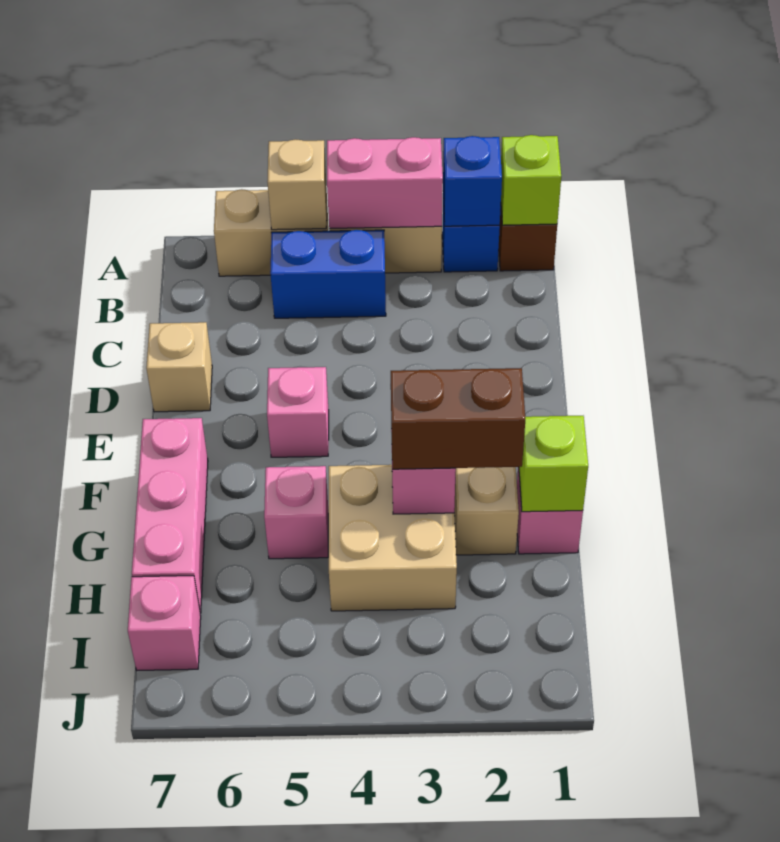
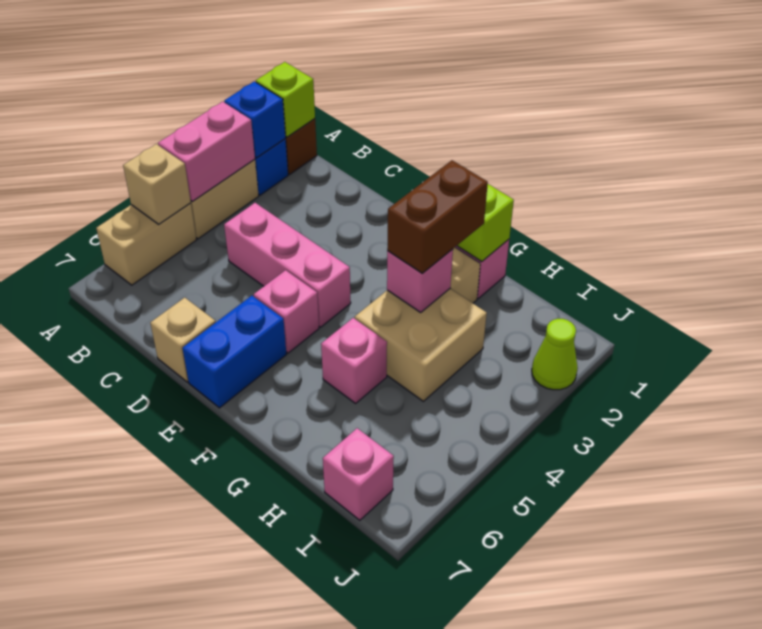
blue 1x2 brick [270,230,386,318] -> blue 1x2 brick moved to [182,296,287,408]
pink 1x3 brick [132,418,208,613] -> pink 1x3 brick moved to [224,203,351,327]
none -> lime 1x1 cone [532,319,578,390]

